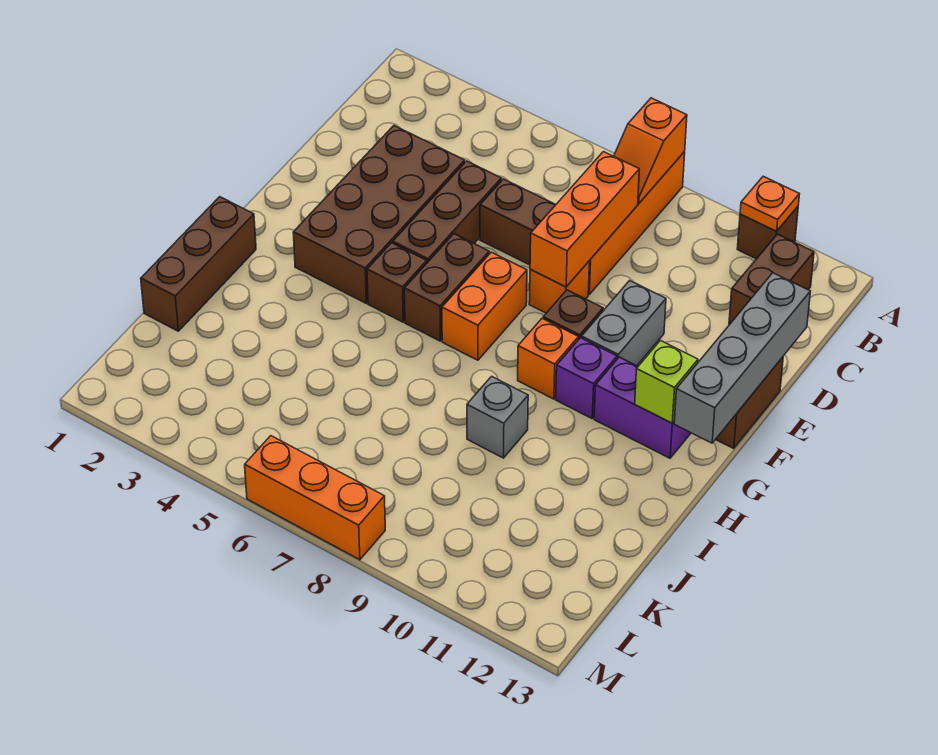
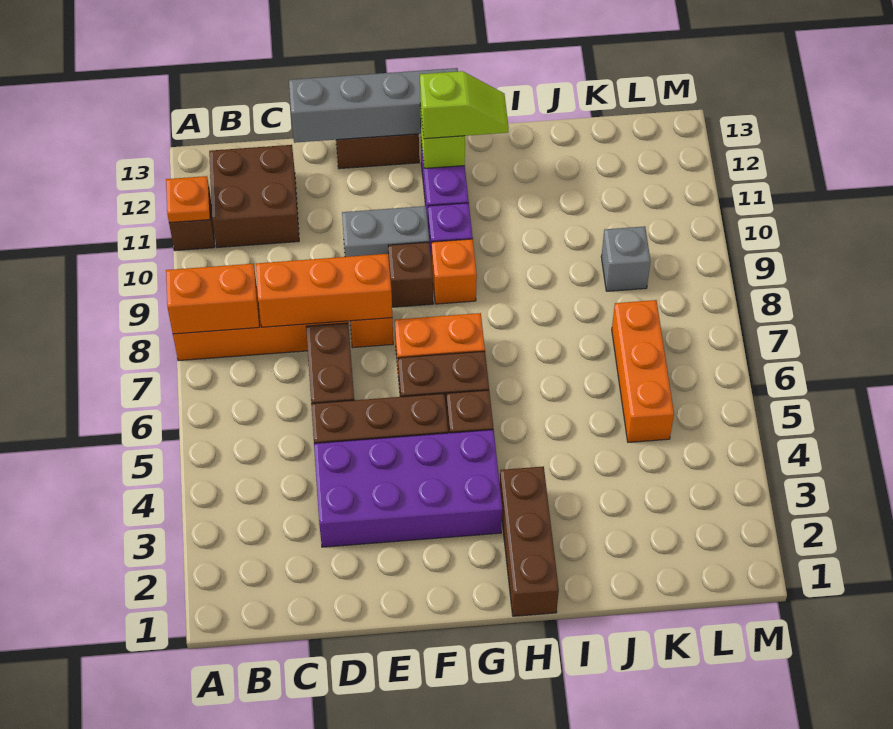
orange 1x2 slope [614,98,687,204] -> orange 1x2 brick [166,264,259,334]
brown 1x2 brick [729,234,814,324] -> brown 2x2 brick [209,145,299,247]
brown 2x4 brick [293,126,465,303] -> purple 2x4 brick [314,430,502,547]
none -> lime 1x2 slope [420,71,509,139]
brown 1x3 brick [141,197,256,331] -> brown 1x3 brick turned to [500,466,559,616]
grey 1x1 brick [467,376,528,458] -> grey 1x1 brick moved to [601,226,651,291]
orange 1x3 brick [245,436,385,560] -> orange 1x3 brick moved to [612,300,674,442]

